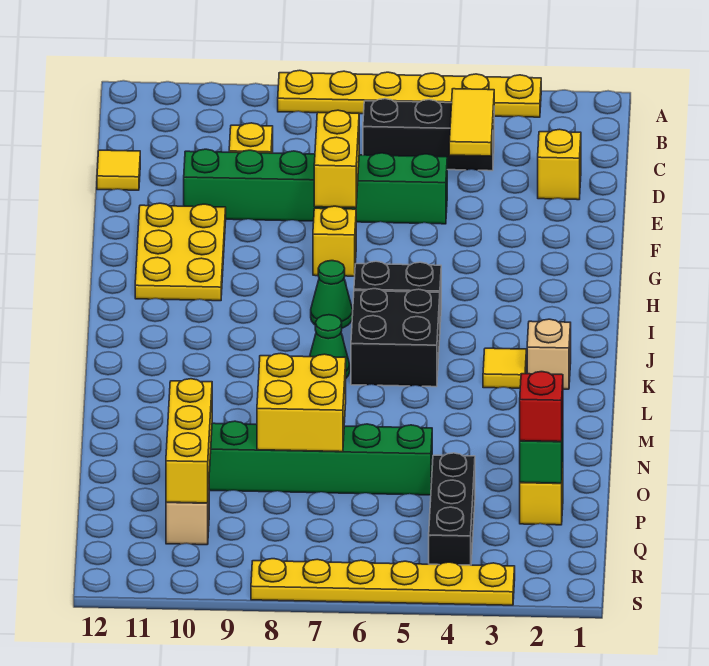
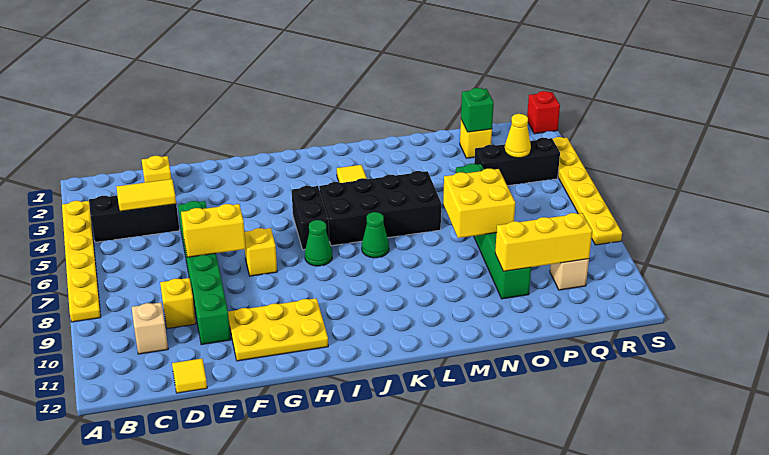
black 1x3 brick [363,99,494,171] -> black 1x3 brick turned to [89,196,179,242]
black 2x2 brick [351,289,440,387] -> black 2x4 brick [319,171,441,246]
tan 1x1 brick [527,319,571,389] -> tan 1x1 brick moved to [132,302,168,354]
red 1x1 brick [520,372,563,442] -> red 1x1 brick moved to [527,91,560,134]
none -> yellow 1x1 cone [505,114,531,158]

